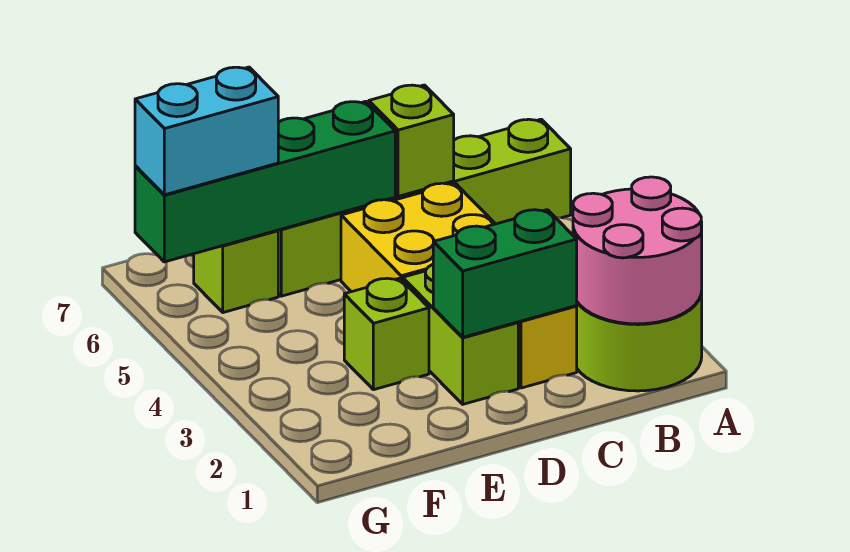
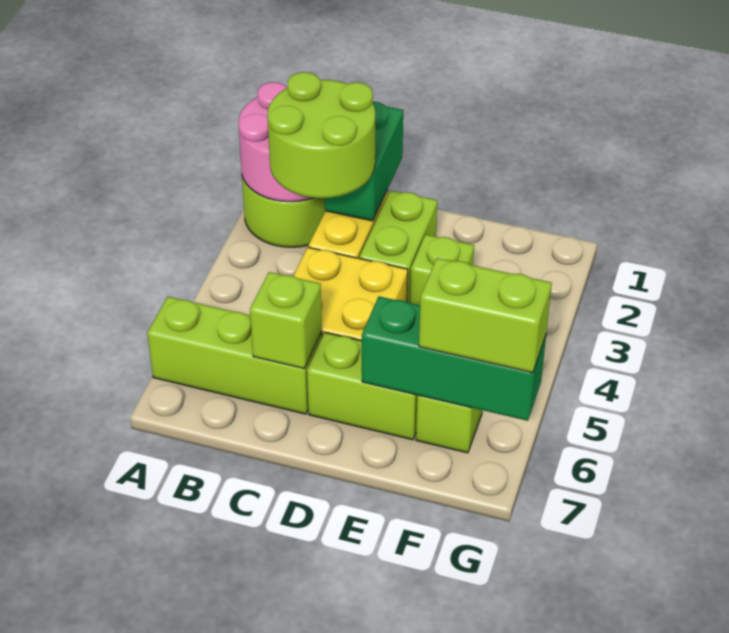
none -> lime 2x2 round brick [267,72,375,198]
green 1x2 brick [433,210,577,337] -> green 1x2 brick turned to [325,102,403,221]
green 1x4 brick [135,101,395,262] -> green 1x3 brick [362,296,546,421]
cyan 1x2 brick [135,67,278,195] -> lime 1x2 brick [419,258,552,373]

